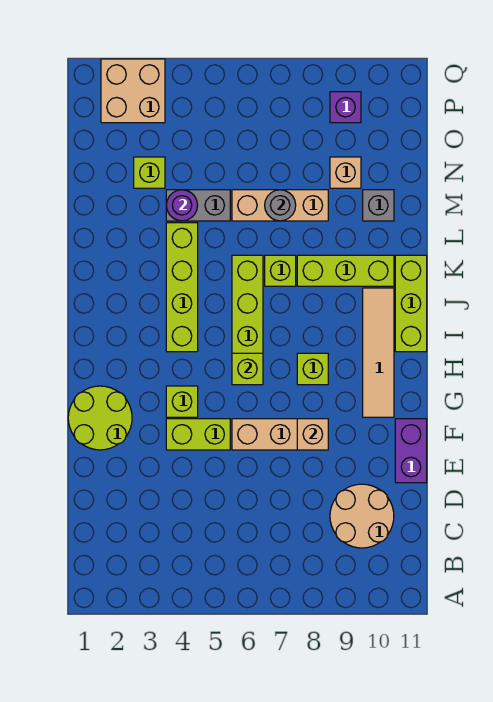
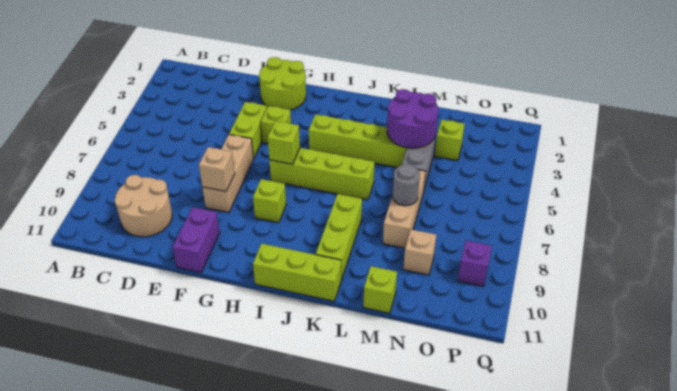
purple 1x2 brick [395,419,427,483] -> purple 1x2 brick turned to [173,207,220,273]
tan 1x4 tile [363,288,394,417] -> none
lime 1x1 brick [265,255,296,286] -> lime 1x1 brick moved to [363,266,397,313]
purple 1x1 round brick [166,190,198,221] -> purple 2x2 round brick [387,89,438,148]
grey 1x1 brick [363,190,394,221] -> none
tan 2x2 brick [101,59,165,123] -> none

